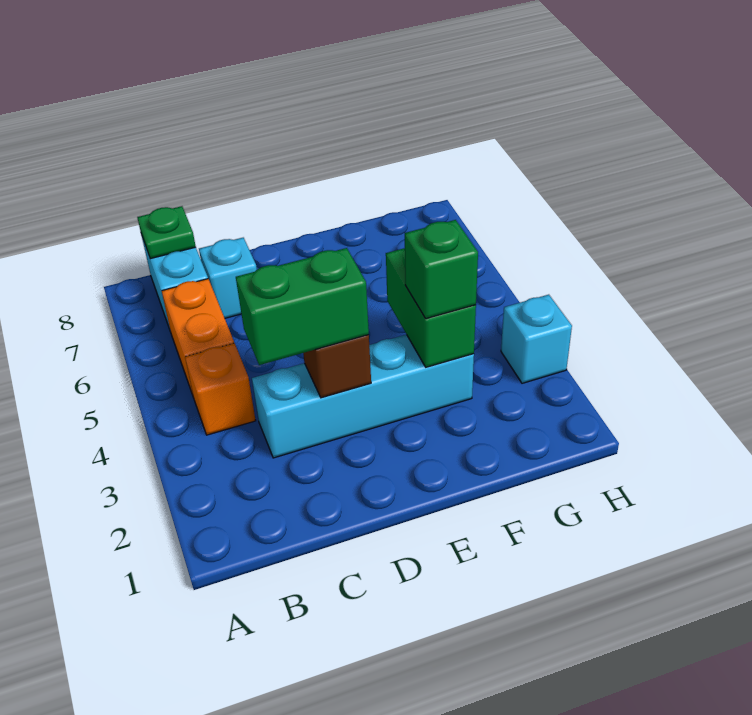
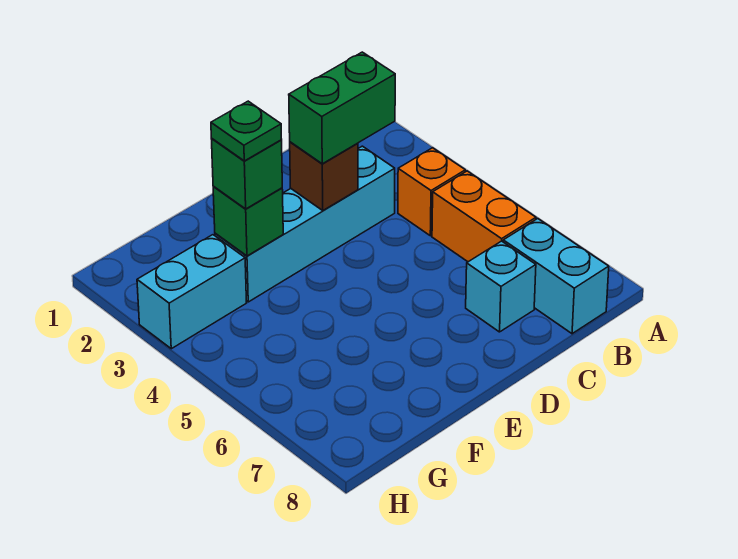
green 1x1 plate [137,206,196,259] -> green 1x1 plate moved to [211,101,282,161]
green 1x2 brick [386,248,476,367] -> green 1x1 brick [213,186,283,256]
cyan 1x1 brick [501,295,572,383] -> cyan 1x2 brick [137,235,247,349]

